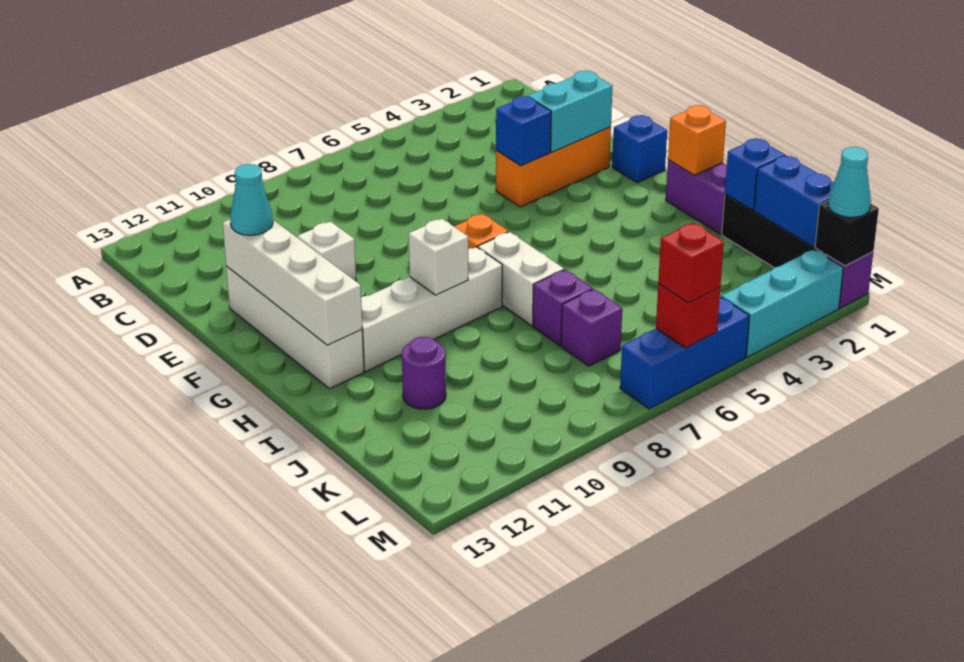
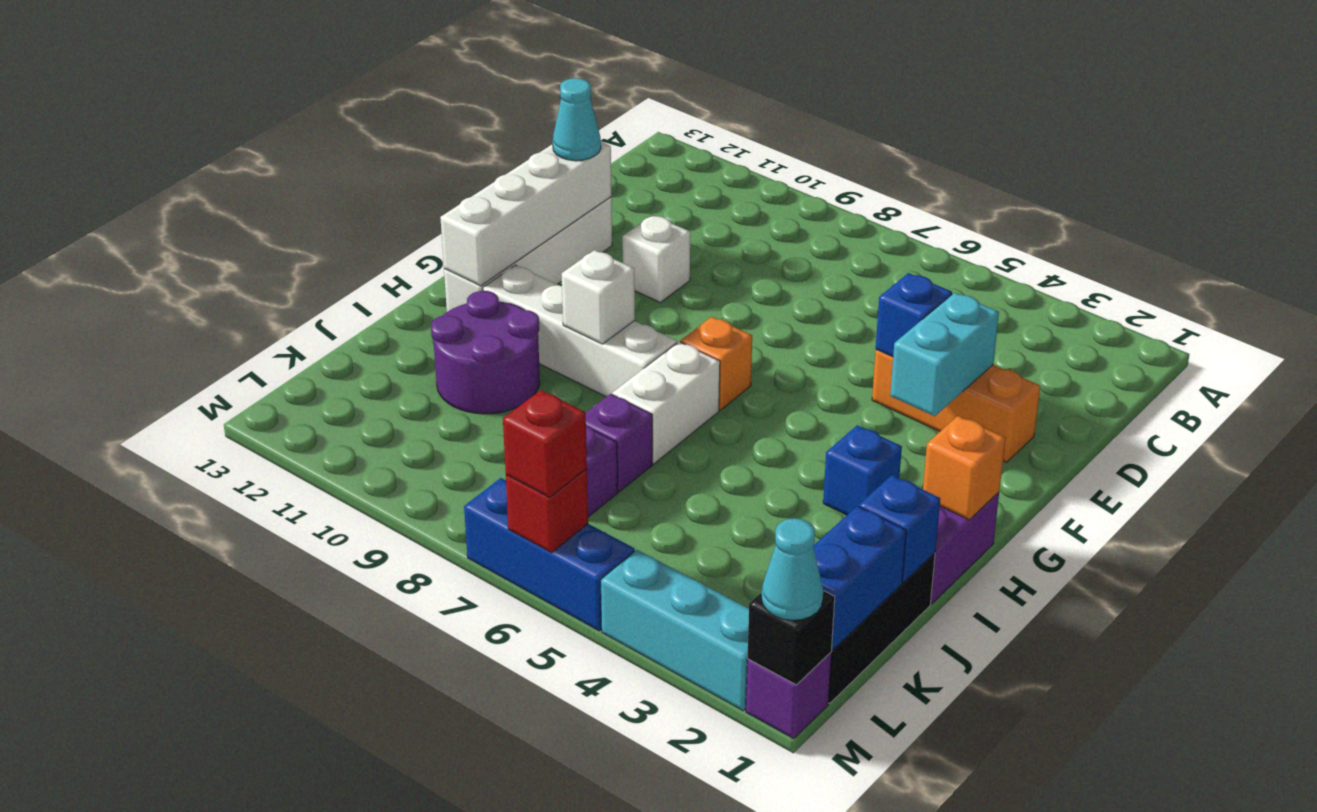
cyan 1x2 brick [528,71,613,152] -> cyan 1x2 brick turned to [890,293,999,416]
blue 1x1 brick [612,115,667,183] -> blue 1x1 brick moved to [823,425,902,515]
purple 1x1 round brick [402,337,446,409] -> purple 2x2 round brick [431,291,540,414]

